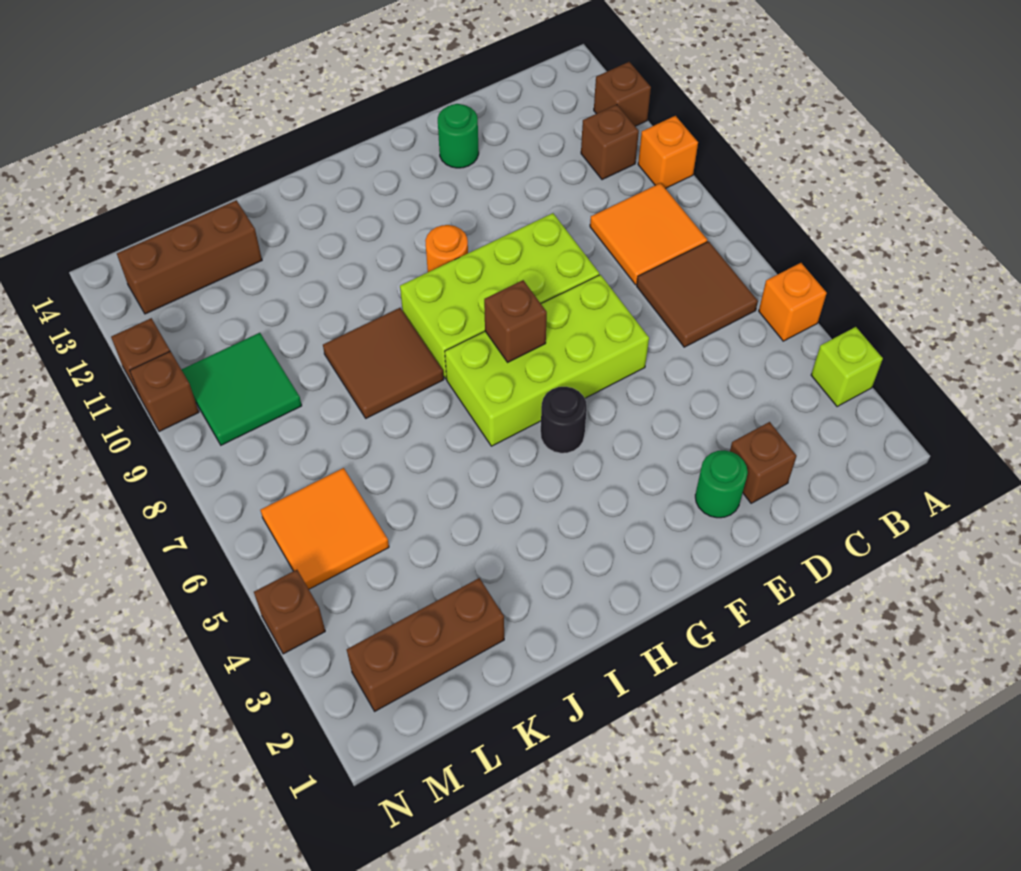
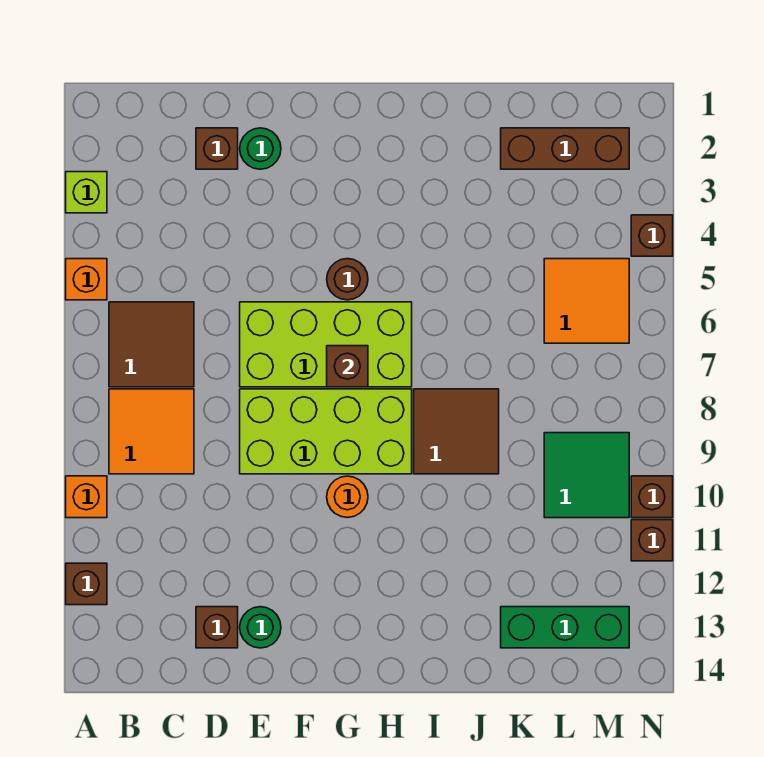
brown 1x1 brick [581,105,639,180] -> brown 1x1 brick moved to [196,607,238,648]
black 1x1 round brick [541,387,587,453] -> brown 1x1 round brick [327,259,368,300]
brown 1x3 brick [117,200,262,314] -> green 1x3 brick [501,607,629,648]

